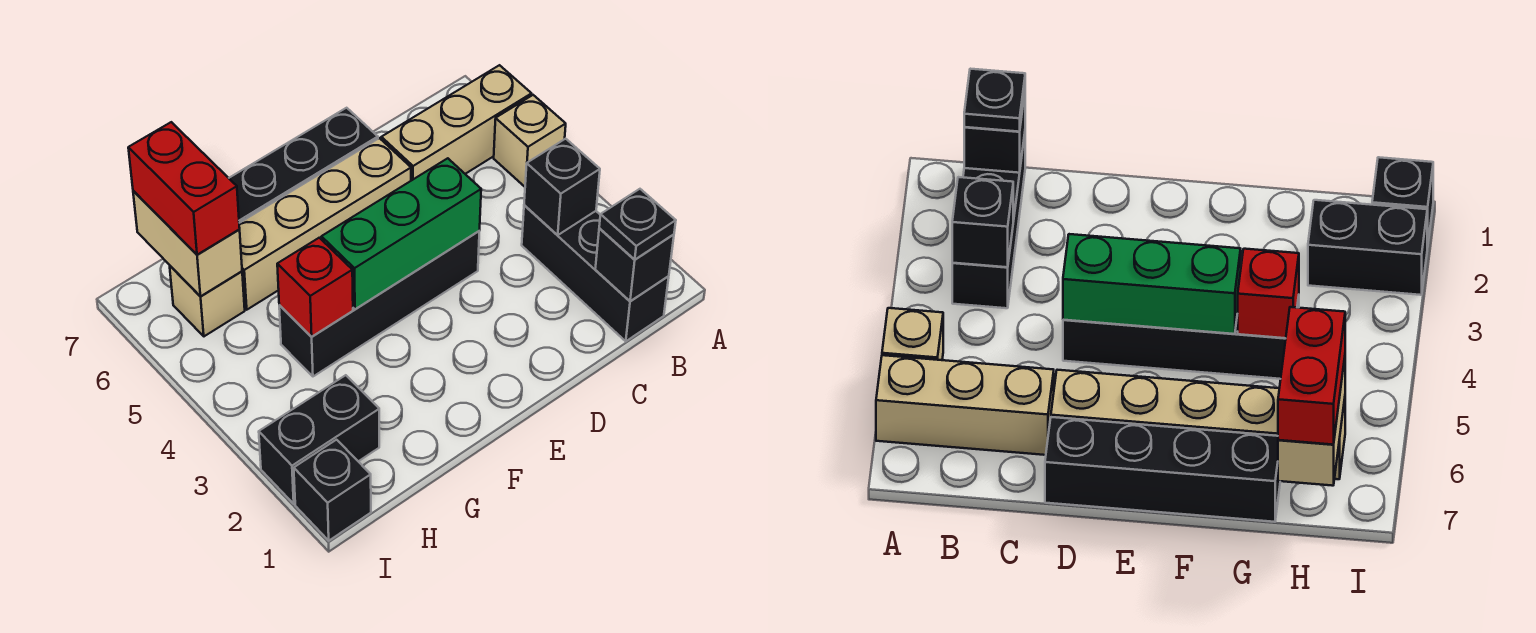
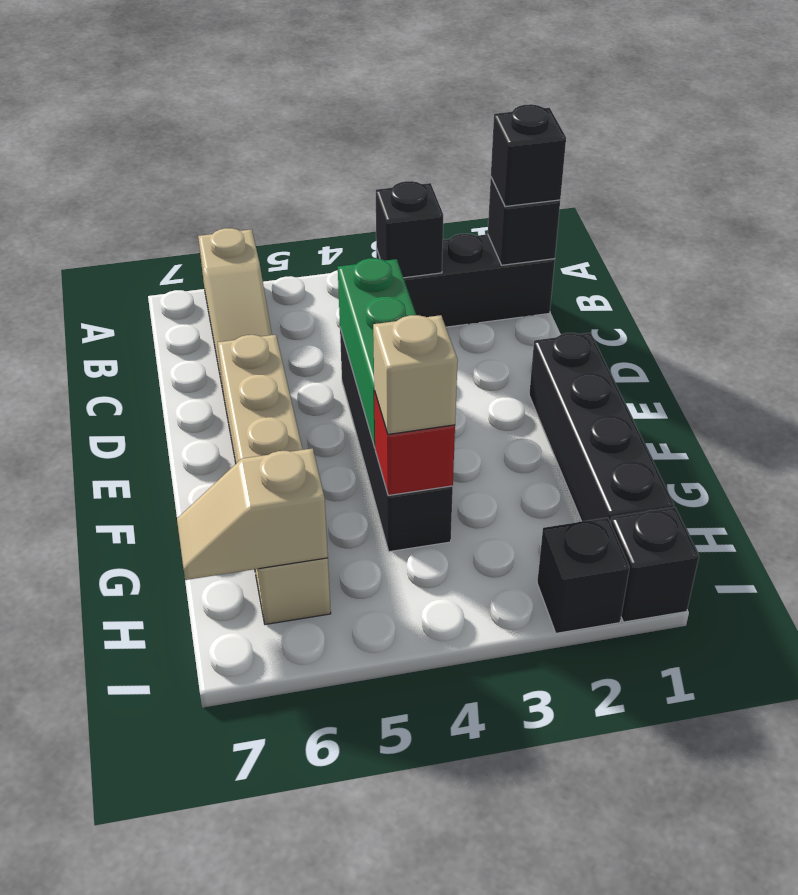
tan 1x1 brick [494,95,566,187] -> tan 1x1 brick moved to [373,315,458,434]
tan 1x3 brick [381,65,532,181] -> tan 1x3 slope [198,228,272,395]
black 1x1 plate [599,189,676,260] -> black 1x1 brick [491,104,566,207]
black 1x4 brick [229,108,378,223] -> black 1x4 brick moved to [529,333,674,522]
black 1x2 brick [259,375,379,504] -> black 1x1 brick [537,518,630,633]
tan 1x2 brick [133,191,242,296] -> tan 1x2 slope [177,448,328,580]
red 1x2 brick [128,122,240,255] -> none

